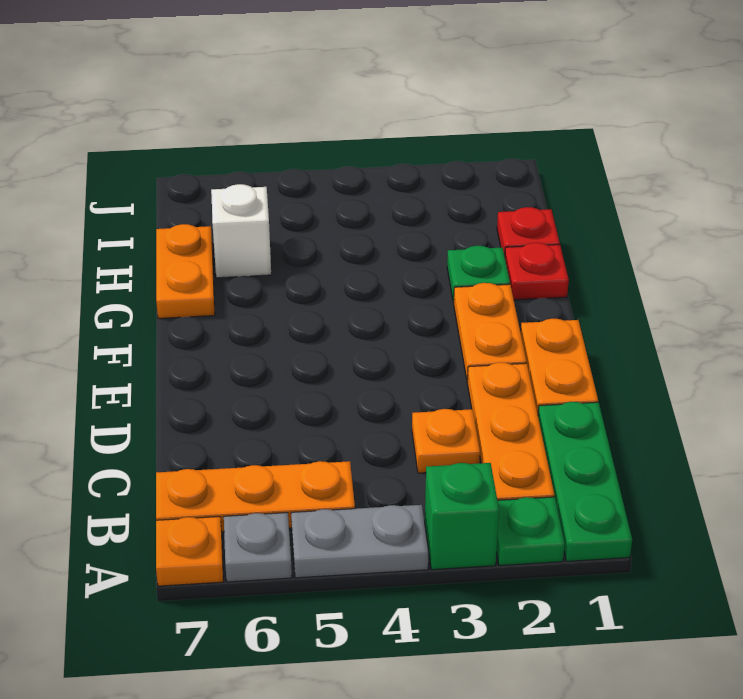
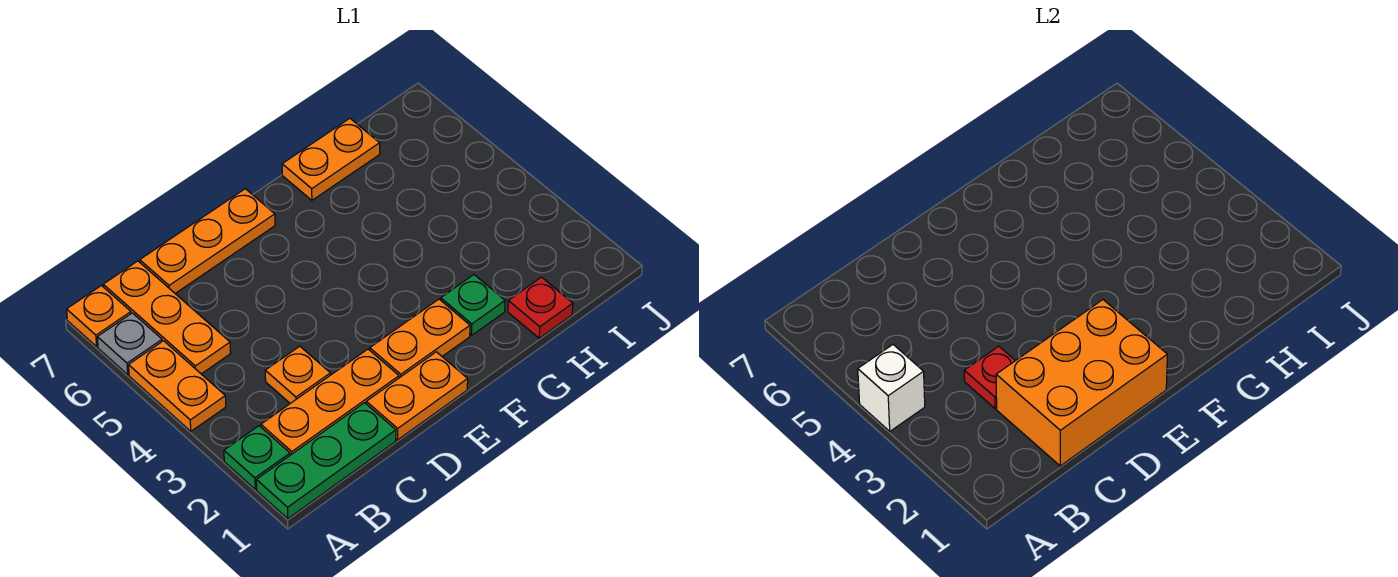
green 1x1 brick [425,463,499,570] -> none
grey 1x2 plate [291,505,428,578] -> orange 1x2 plate [129,341,226,431]
none -> orange 2x3 brick [996,300,1167,466]
none -> orange 1x3 plate [140,189,275,293]
red 1x1 plate [505,243,569,300] -> red 1x1 plate moved to [964,346,1015,409]
white 1x1 brick [211,184,271,278] -> white 1x1 brick moved to [858,345,925,431]

